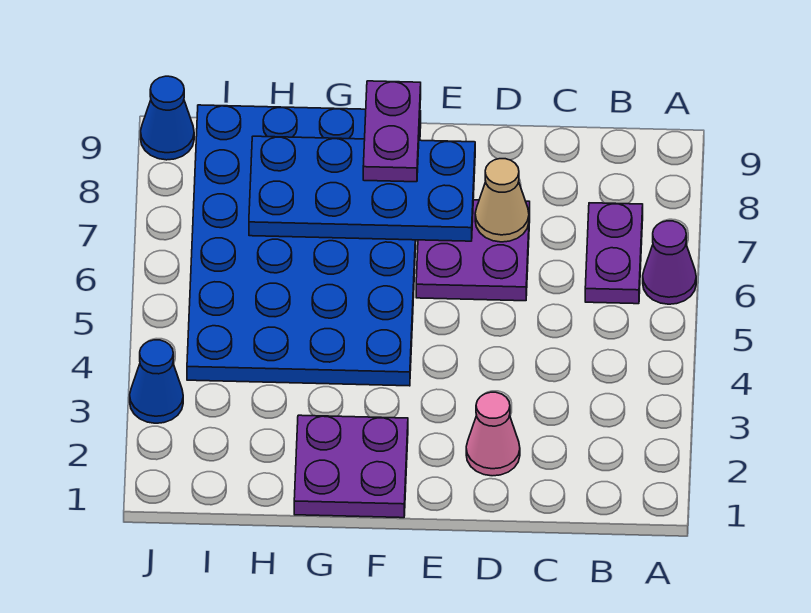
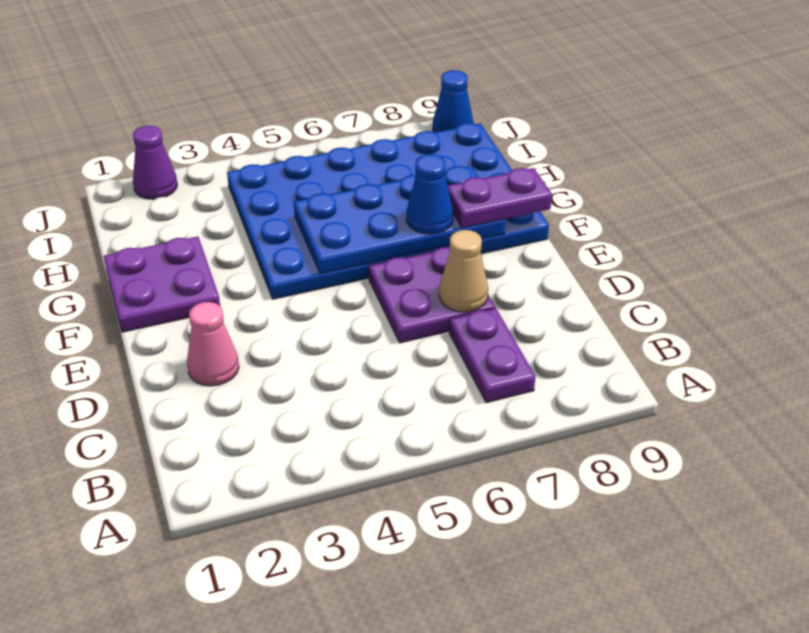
purple 1x1 cone [643,221,696,304] -> purple 1x1 cone moved to [133,126,177,199]
purple 1x2 plate [585,203,643,304] -> purple 1x2 plate turned to [449,308,536,403]
blue 2x4 plate [249,136,475,241] -> blue 2x4 plate turned to [294,166,505,274]
blue 1x1 cone [130,340,183,423] -> blue 1x1 cone moved to [406,154,453,234]

